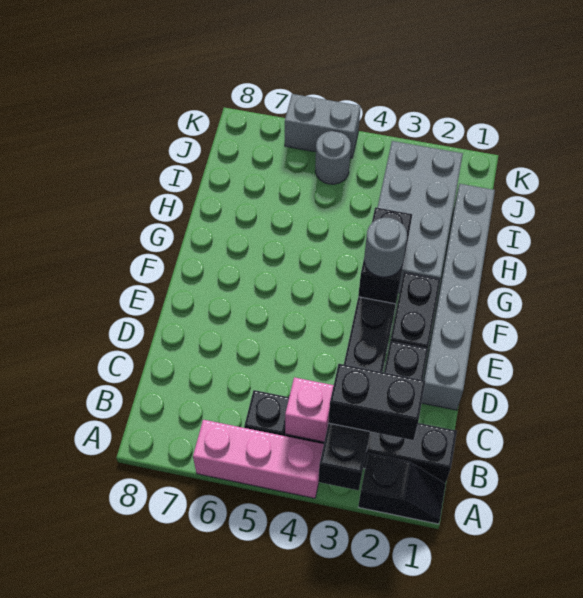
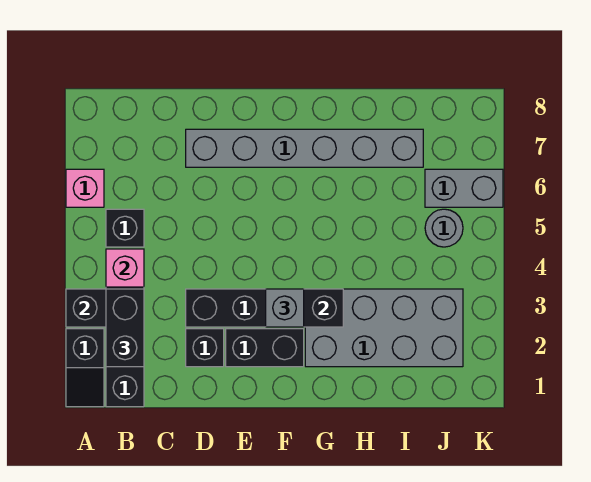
pink 1x3 brick [193,420,324,498] -> pink 1x1 brick [66,169,104,207]
grey 1x6 brick [422,184,495,410] -> grey 1x6 brick moved to [186,129,423,167]
grey 1x1 round brick [364,218,407,277] -> grey 1x1 brick [266,289,304,327]
grey 1x2 brick [285,94,361,158] -> grey 1x2 brick turned to [425,169,503,207]

